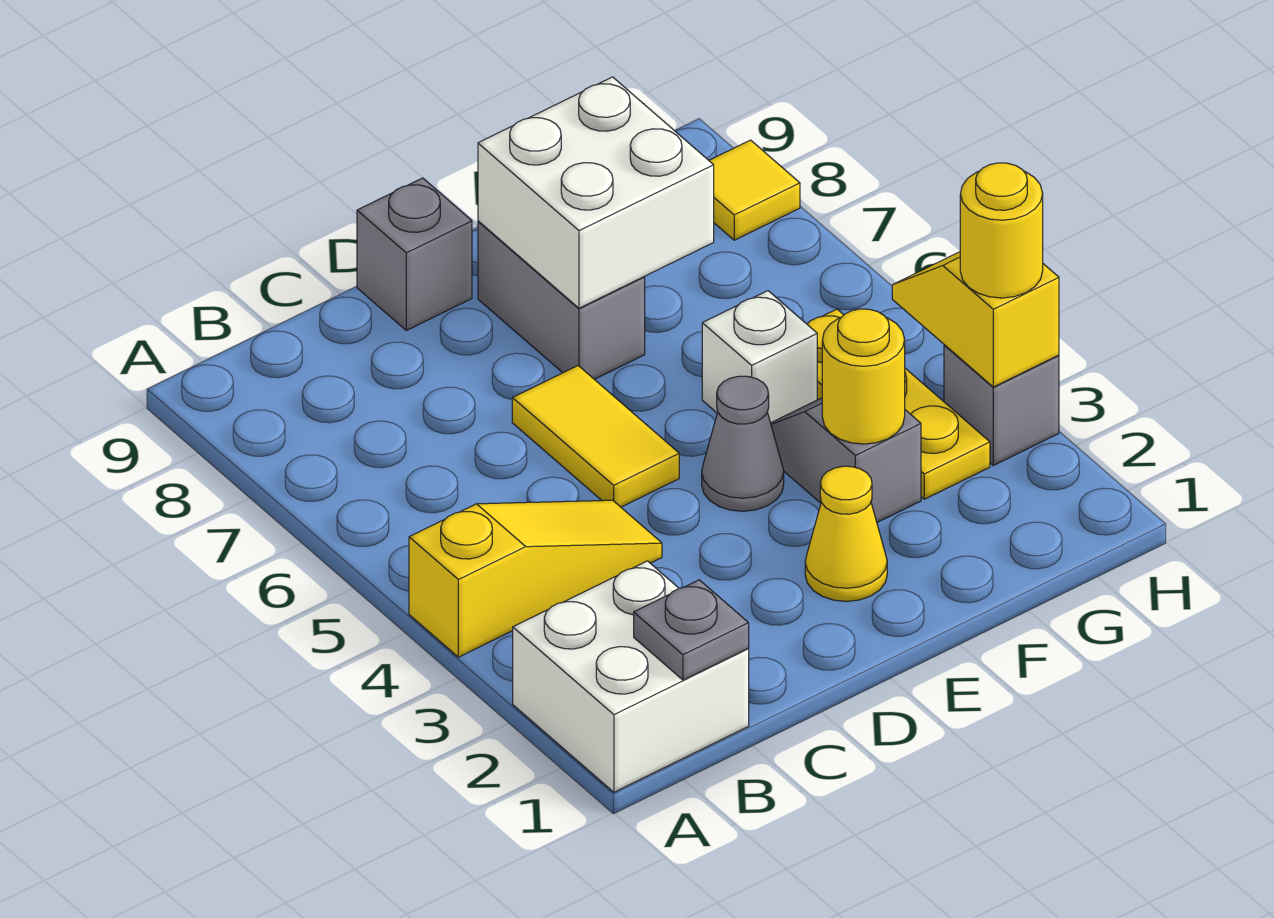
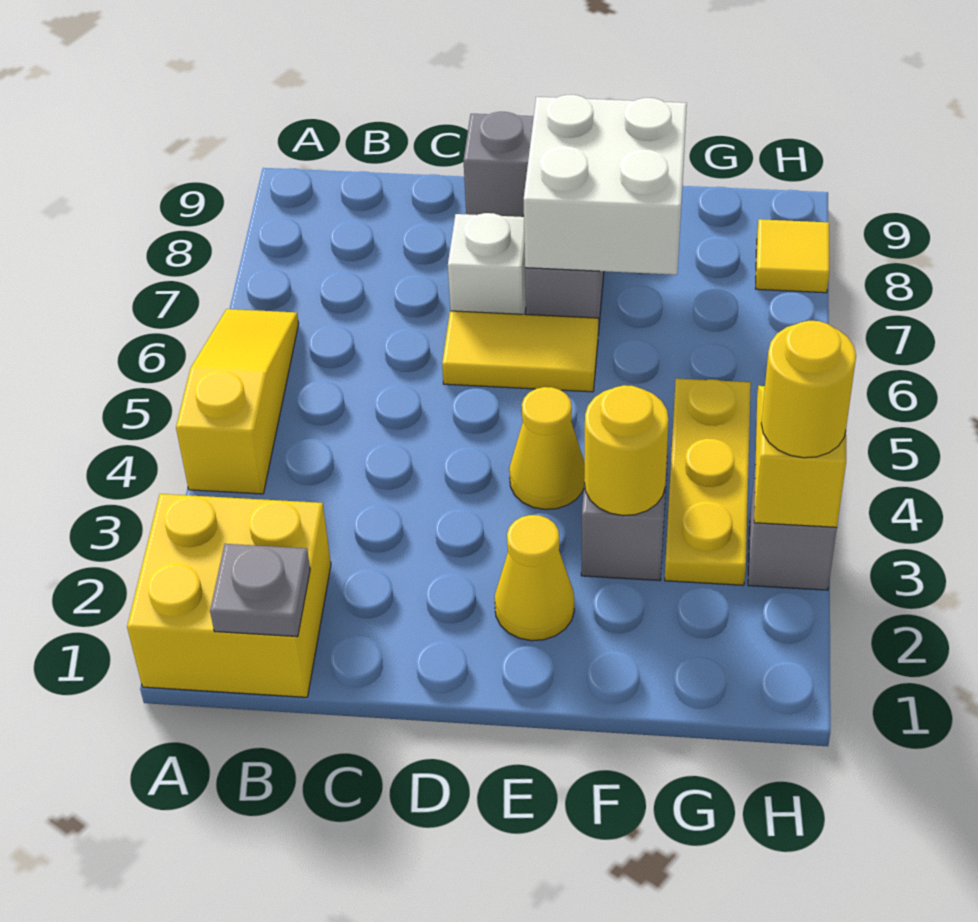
white 2x2 brick [513,561,749,792] -> yellow 2x2 brick [127,494,331,697]
yellow 1x3 slope [409,500,662,657] -> yellow 1x3 slope turned to [176,309,299,494]
yellow 1x2 tile [512,366,679,507] -> yellow 1x2 tile turned to [442,311,598,392]
grey 1x1 cone [702,376,784,511] -> yellow 1x1 cone [509,387,585,509]
white 1x1 brick [702,291,817,423] -> white 1x1 brick moved to [448,213,526,314]

